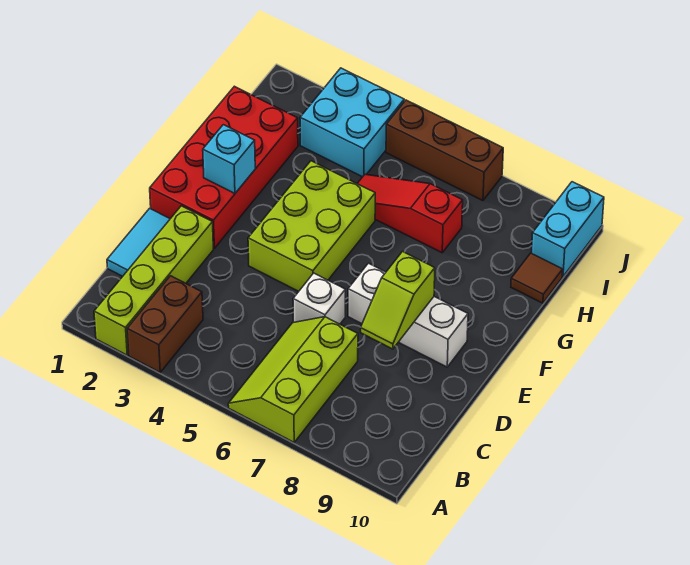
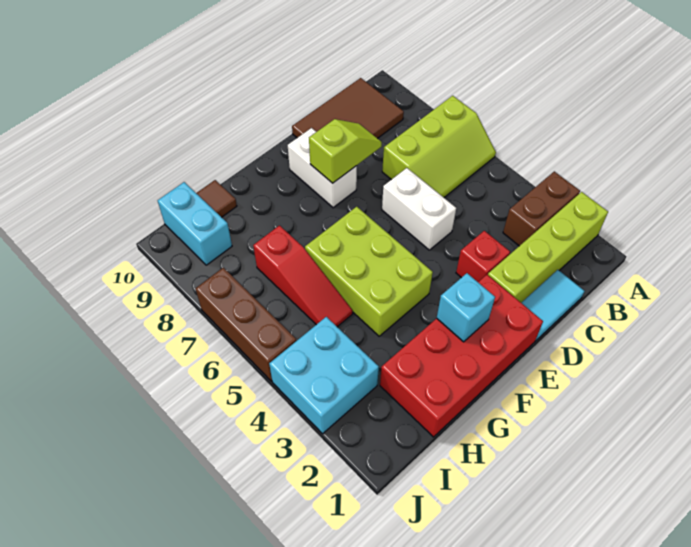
none -> brown 2x3 tile [292,78,404,139]
none -> red 1x1 brick [456,231,510,282]
white 1x1 brick [293,273,345,324] -> white 1x2 brick [382,168,456,250]
lime 2x3 brick [248,161,375,291] -> lime 2x3 brick turned to [305,207,433,336]
white 1x3 brick [348,263,468,367] -> white 1x2 brick [288,128,357,208]
cyan 1x2 brick [532,182,604,277] -> cyan 1x2 brick turned to [158,182,232,265]

